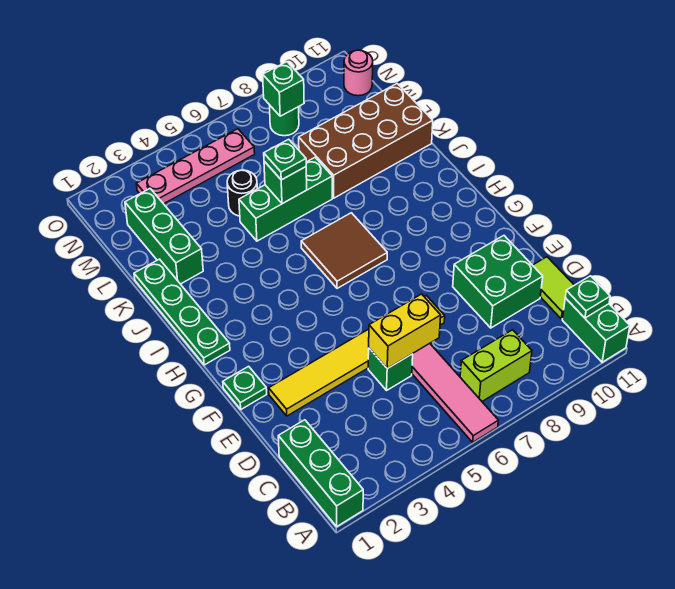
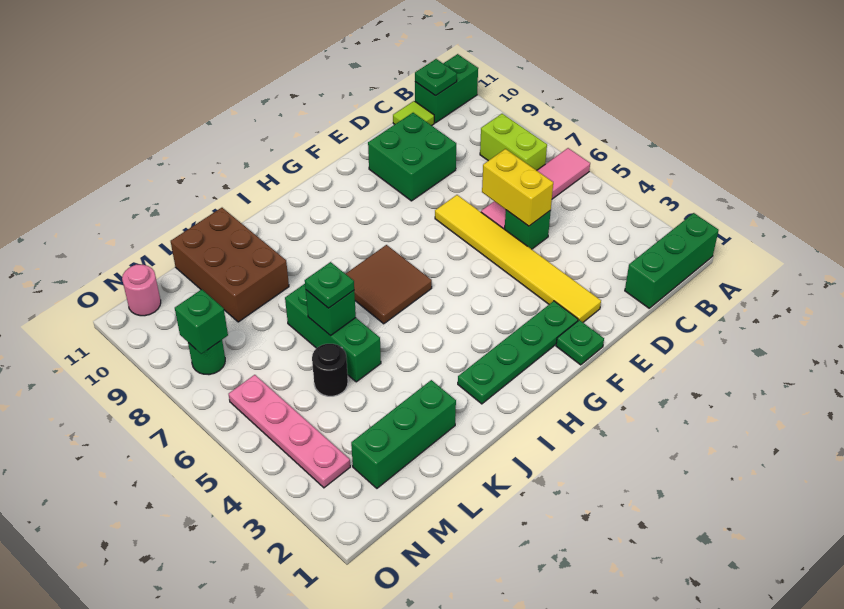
lime 1x2 tile [533,257,574,319] -> lime 1x1 tile [393,101,434,125]
green 1x4 plate [134,259,230,365] -> green 1x4 plate moved to [458,301,578,404]
brown 2x4 brick [299,84,433,198] -> brown 2x3 brick [171,208,289,322]

